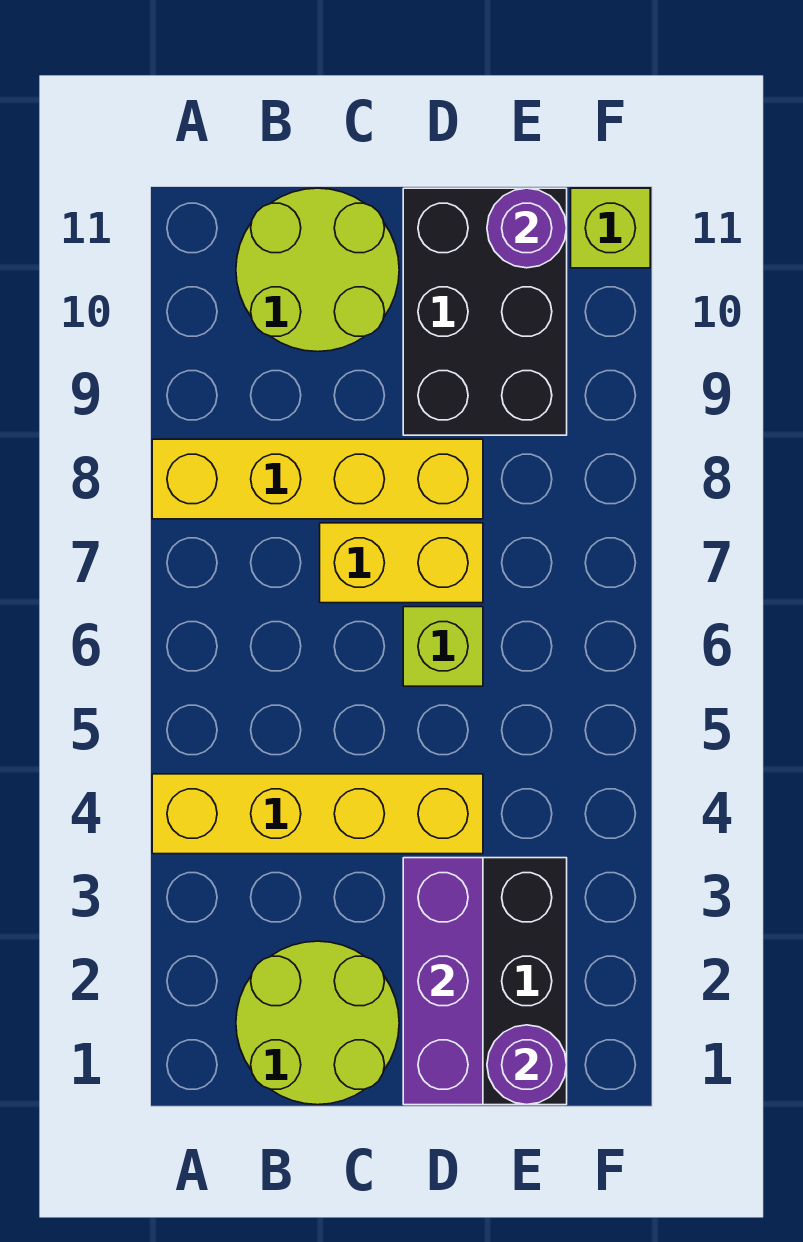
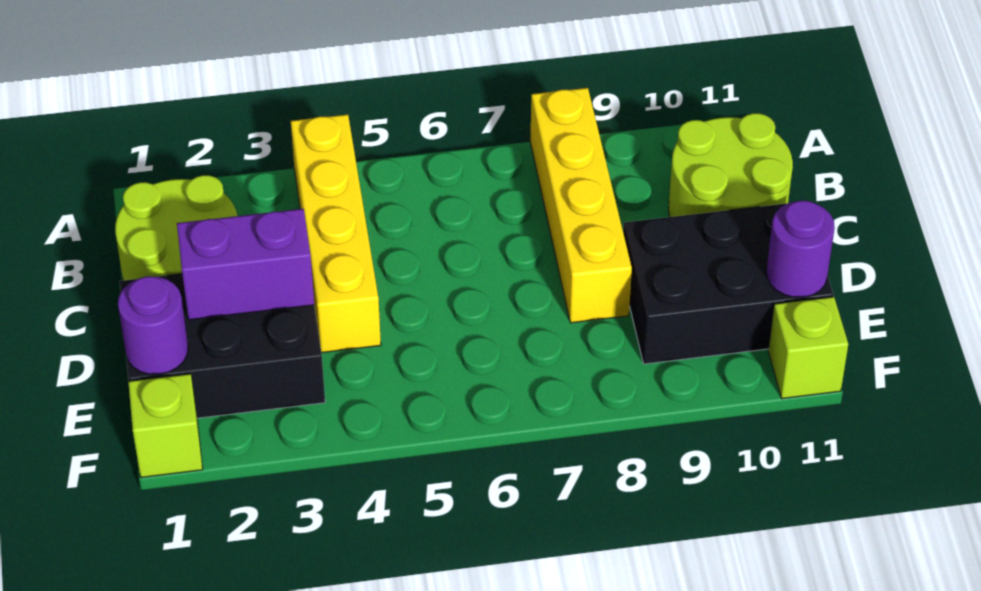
yellow 1x2 brick [320,523,483,603] -> none
purple 1x3 brick [403,858,483,1105] -> purple 1x2 brick [177,209,314,320]
lime 1x1 brick [403,607,483,686] -> lime 1x1 brick moved to [128,374,203,477]

